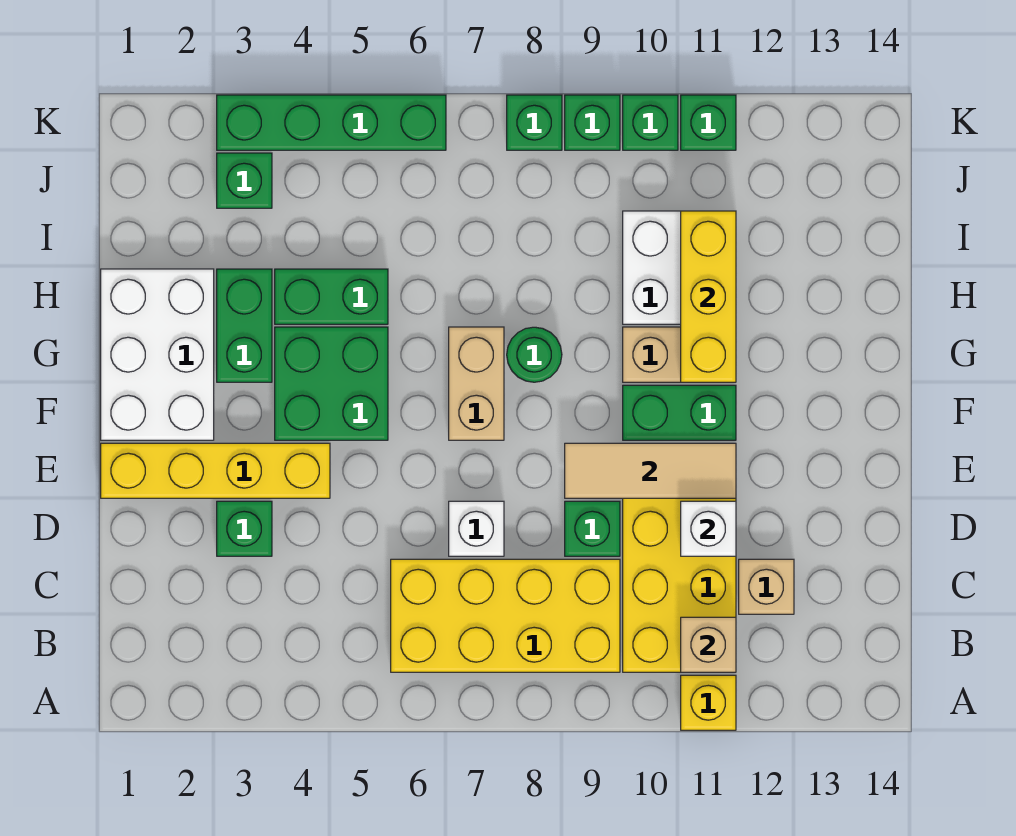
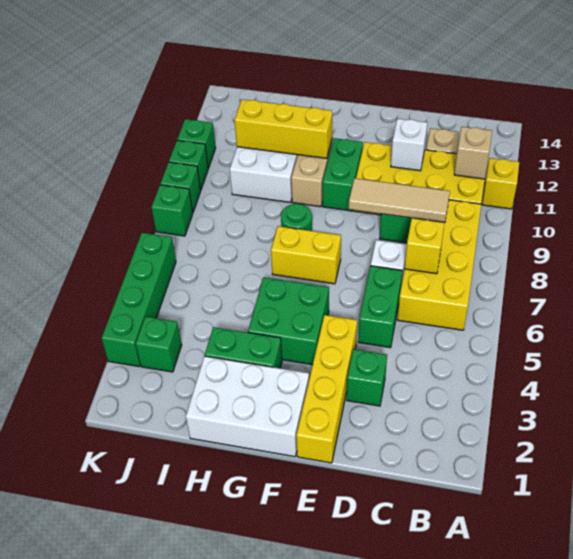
none -> yellow 1x1 brick [405,218,444,274]
tan 1x3 tile [565,443,736,498] -> tan 1x3 tile turned to [349,178,450,222]
tan 1x2 brick [449,327,504,440] -> yellow 1x2 brick [271,226,341,284]
green 1x2 brick [275,269,388,324] -> green 1x2 brick moved to [358,266,403,348]

